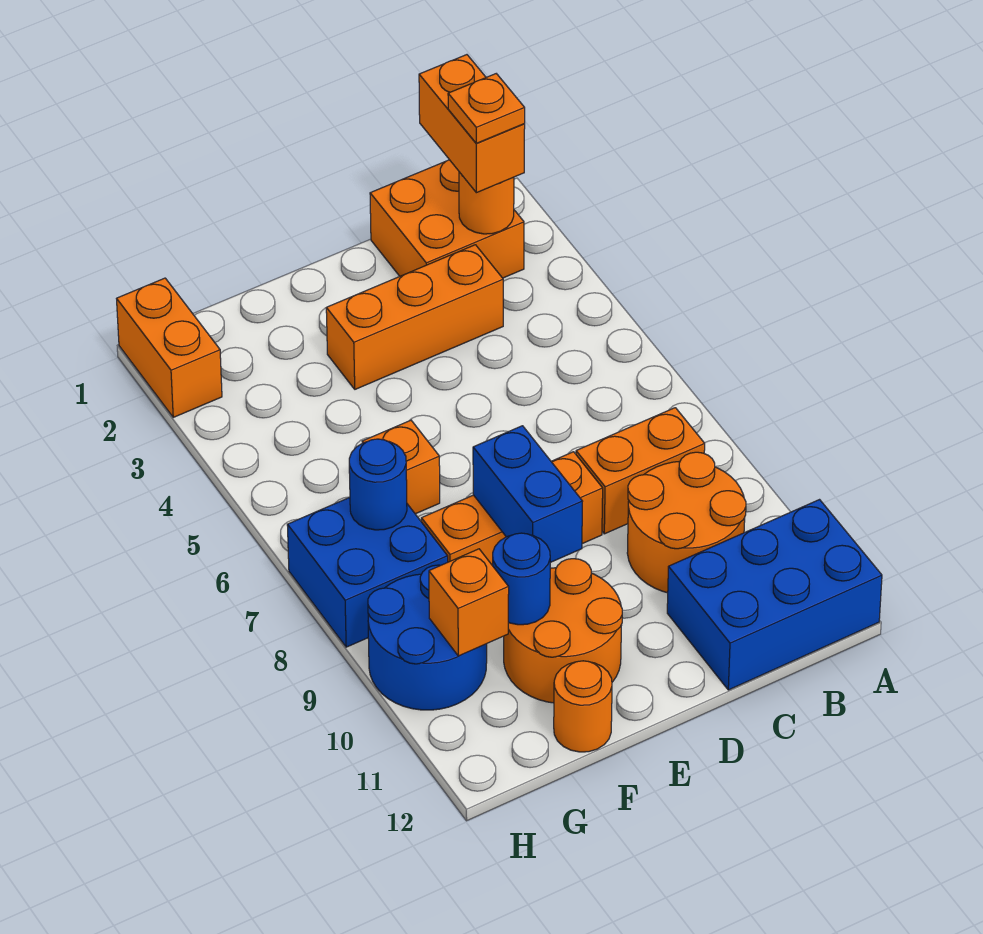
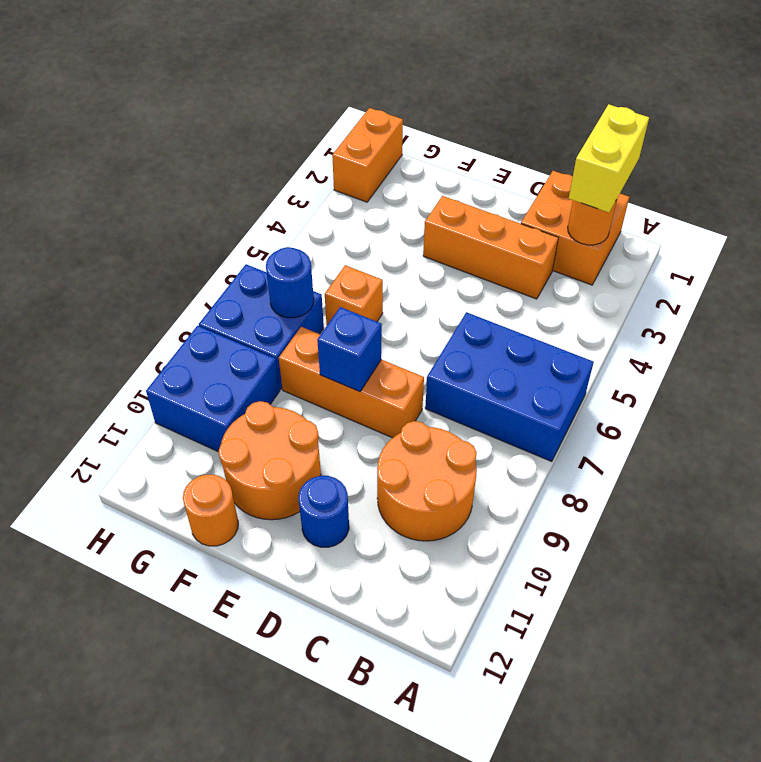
blue 2x3 brick [667,500,882,690] -> blue 2x3 brick moved to [425,312,594,462]
orange 1x2 brick [419,55,525,193] -> yellow 1x2 brick [569,104,649,212]
orange 1x1 plate [448,74,525,143] -> none
orange 1x2 brick [576,408,705,534] -> none
blue 1x2 brick [473,426,583,563] -> blue 1x1 brick [317,307,382,392]
blue 1x1 round brick [493,533,550,625] -> blue 1x1 round brick moved to [299,476,349,547]
blue 2x2 round brick [368,565,487,710] -> blue 2x2 brick [146,326,280,451]
orange 1x1 brick [429,549,509,656] -> none

